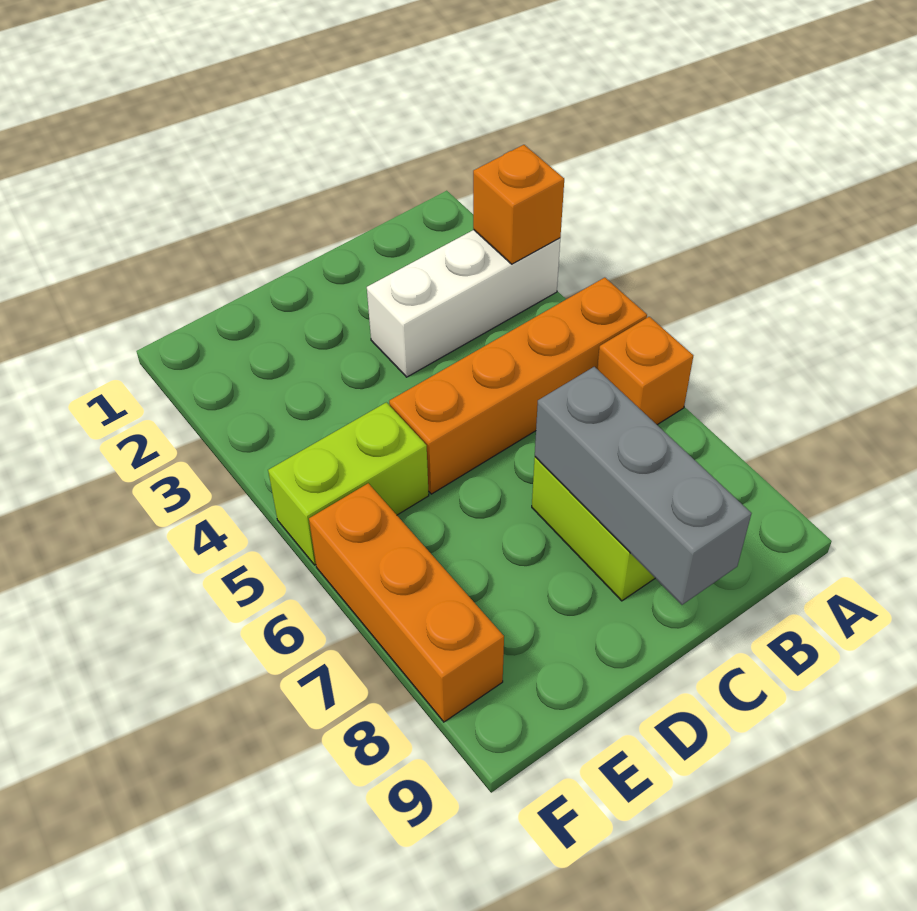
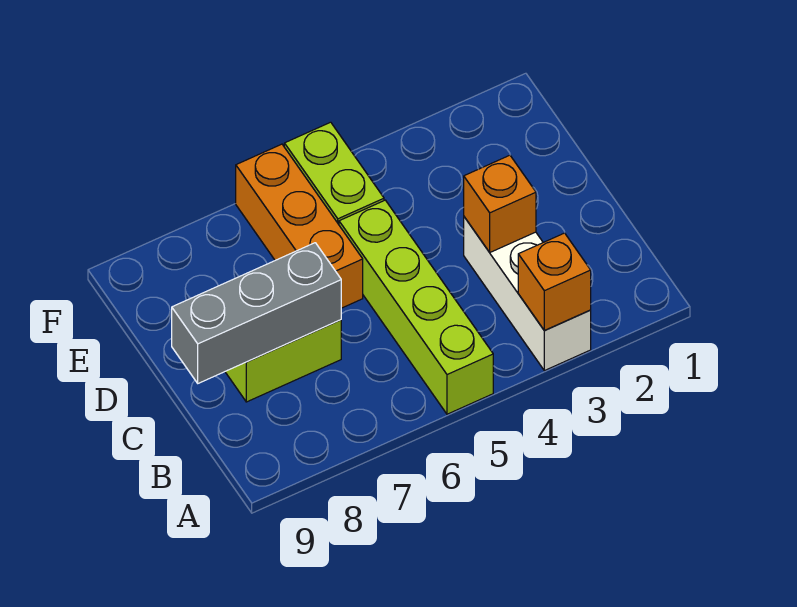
orange 1x4 brick [389,278,647,494] -> lime 1x4 brick [339,200,493,414]
orange 1x1 brick [597,317,693,425] -> orange 1x1 brick moved to [464,155,536,252]
orange 1x3 brick [309,483,504,722] -> orange 1x3 brick turned to [236,144,363,308]

